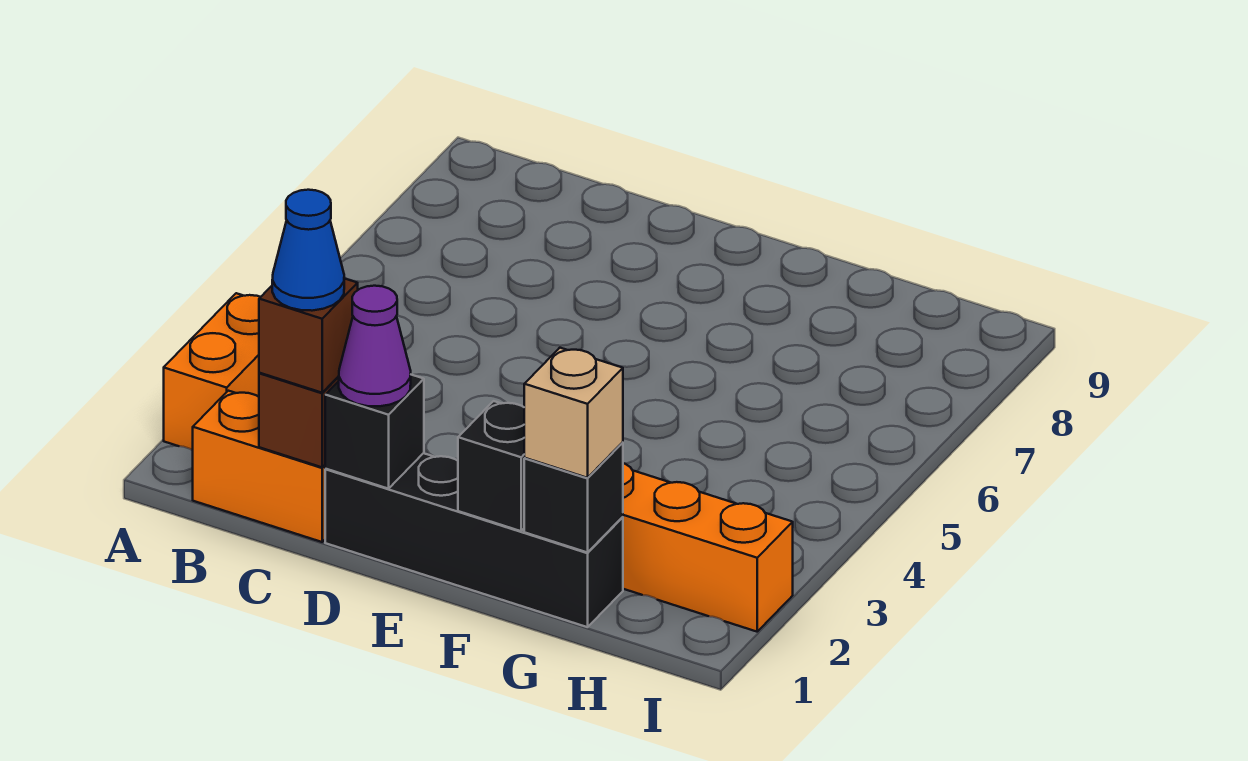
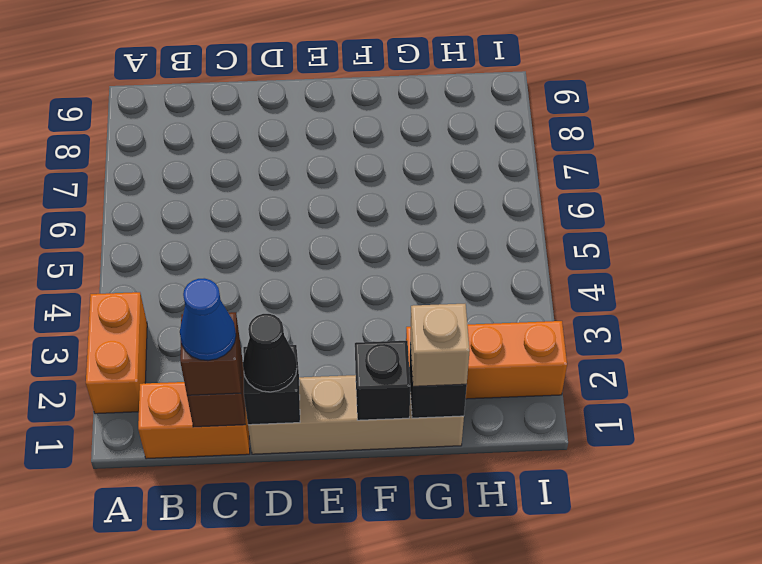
black 1x4 brick [325,453,623,627] -> tan 1x4 brick [248,375,464,454]
purple 1x1 cone [339,286,411,406] -> black 1x1 cone [243,314,297,392]

